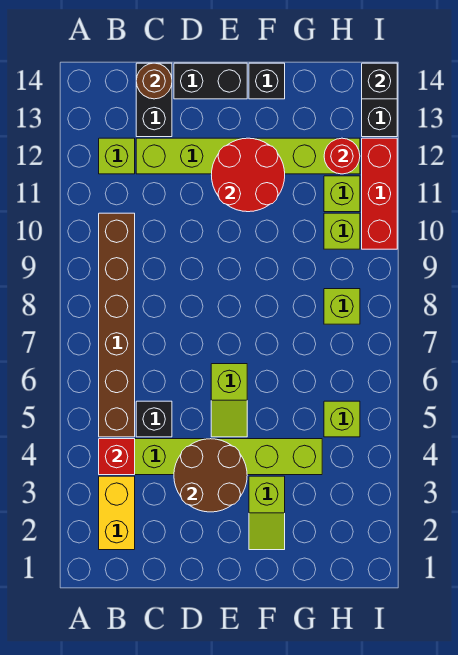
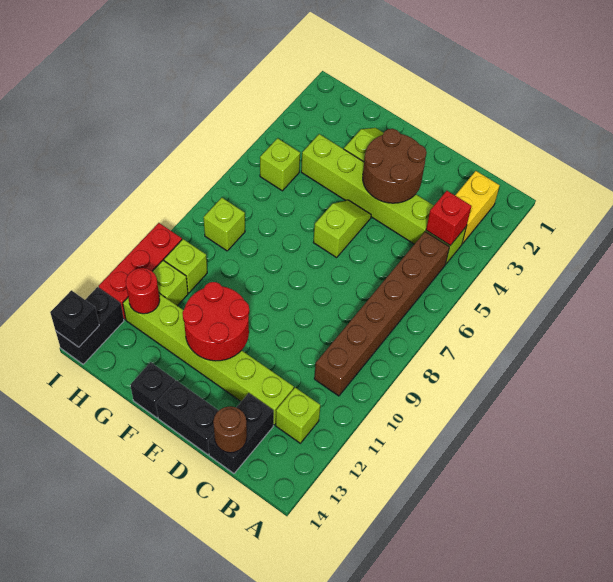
black 1x1 brick [136,401,172,437] -> none

